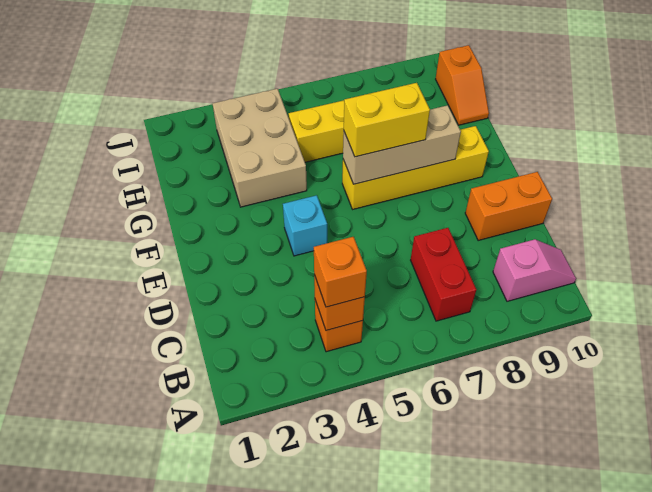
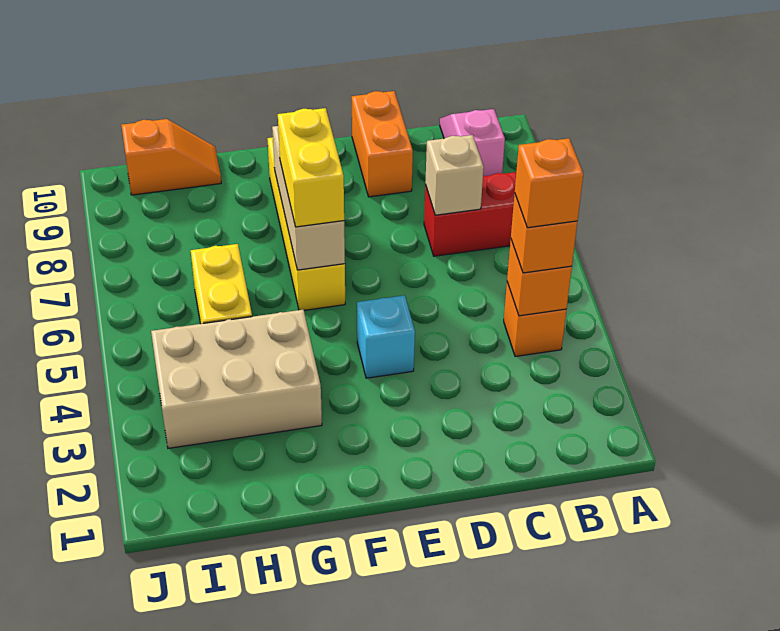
none -> orange 1x1 brick [515,138,583,228]
none -> tan 1x1 brick [425,135,484,215]

